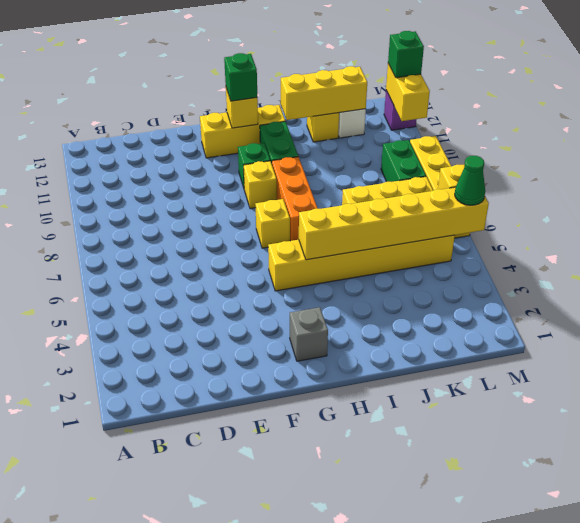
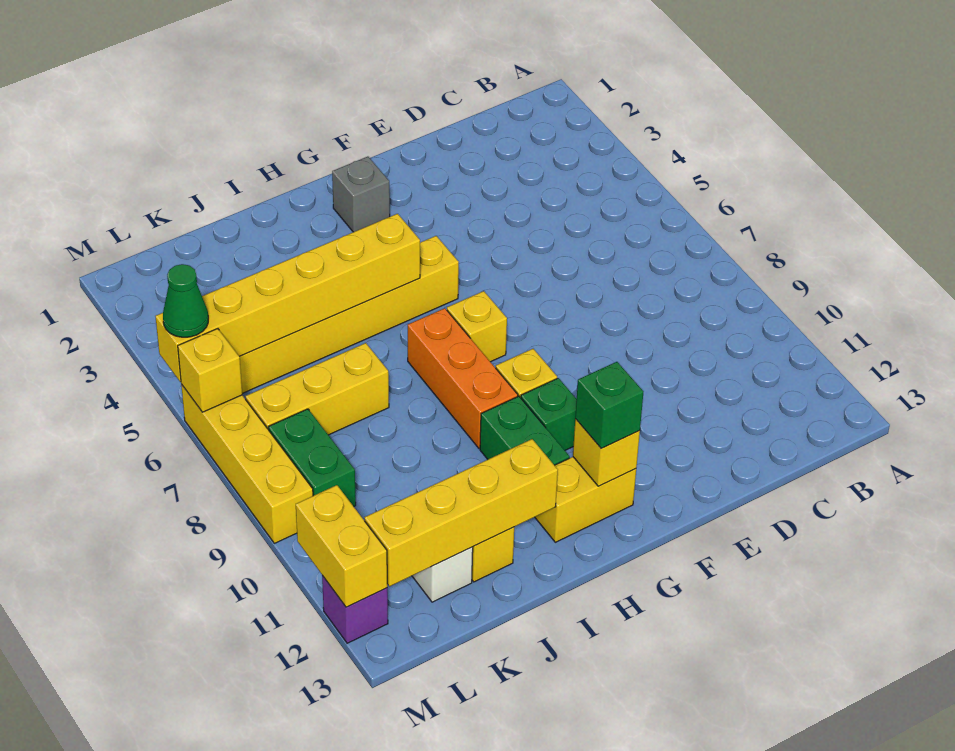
yellow 1x3 brick [200,105,285,158] -> yellow 1x2 brick [535,457,636,542]
yellow 1x3 brick [281,66,367,120] -> yellow 1x4 brick [364,439,558,586]
green 1x1 brick [388,31,424,78] -> none

